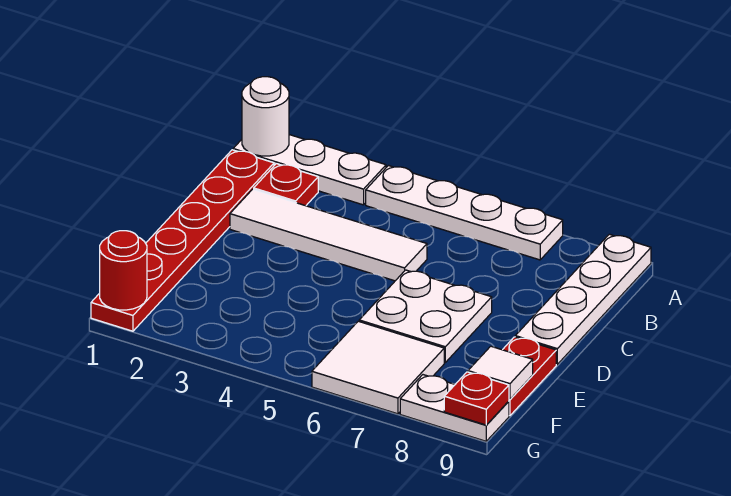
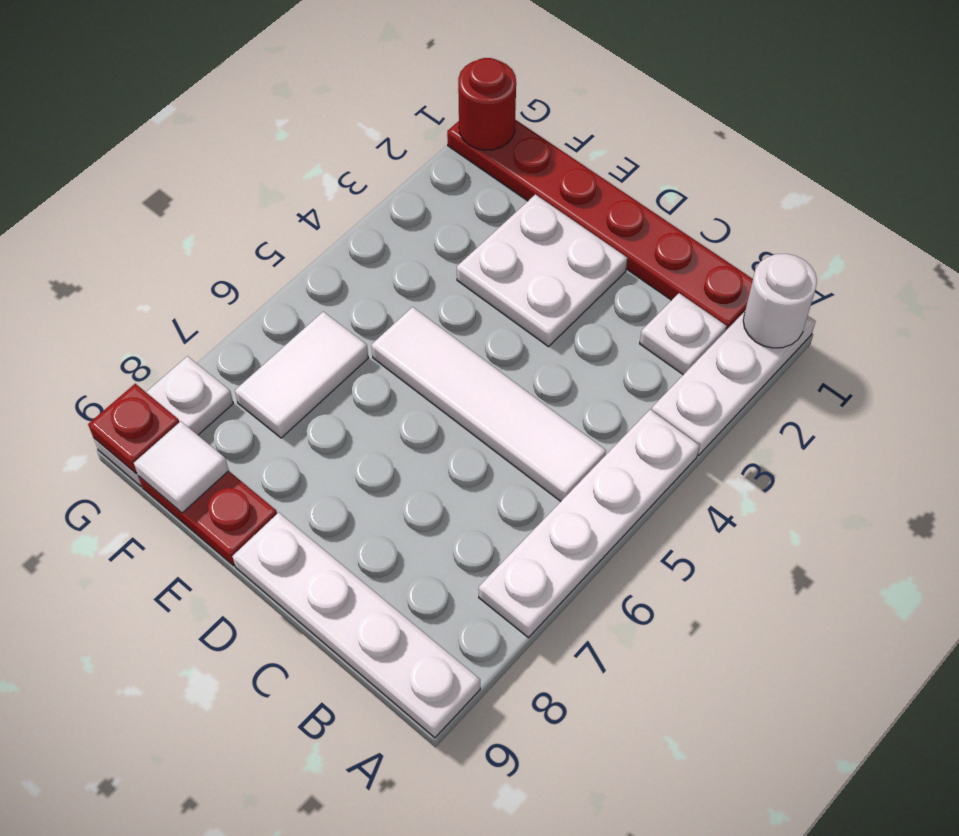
red 1x1 plate [254,164,318,206] -> white 1x1 plate [640,293,726,375]
white 1x4 tile [230,189,427,281] -> white 1x4 tile turned to [371,307,606,501]
white 2x2 plate [359,270,492,362] -> white 2x2 plate moved to [457,194,627,347]
white 2x2 tile [312,321,444,414] -> white 1x2 tile [235,312,368,438]

